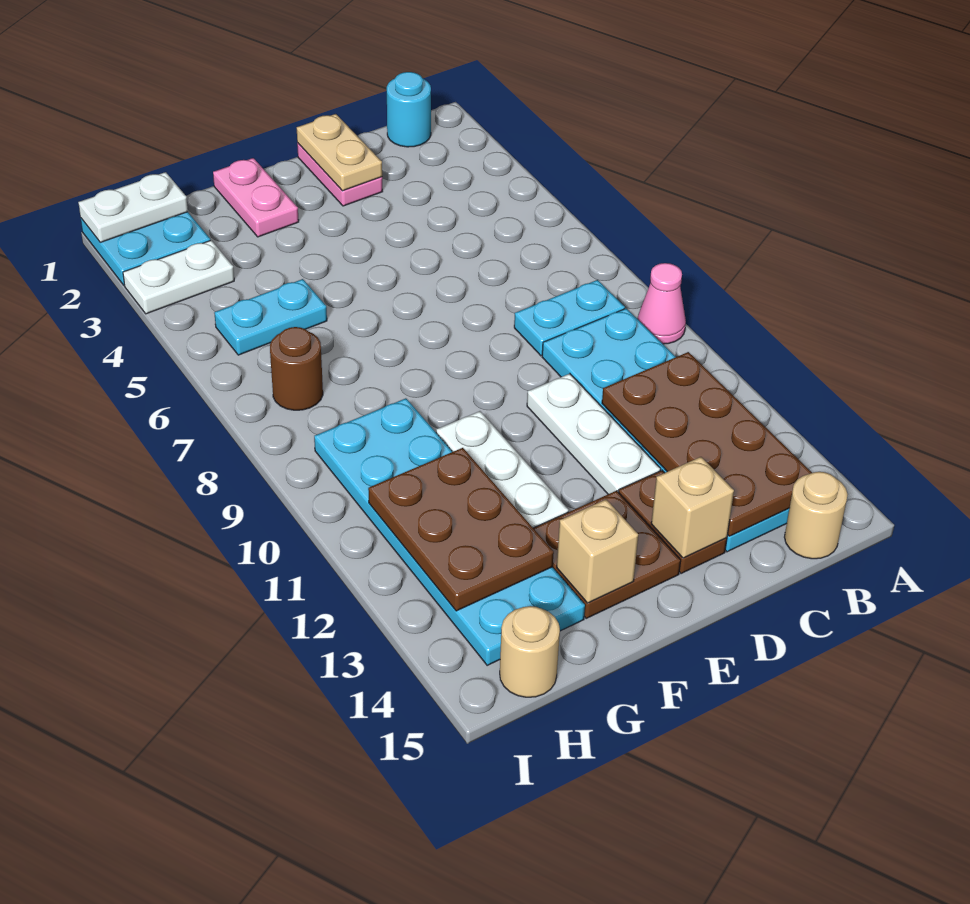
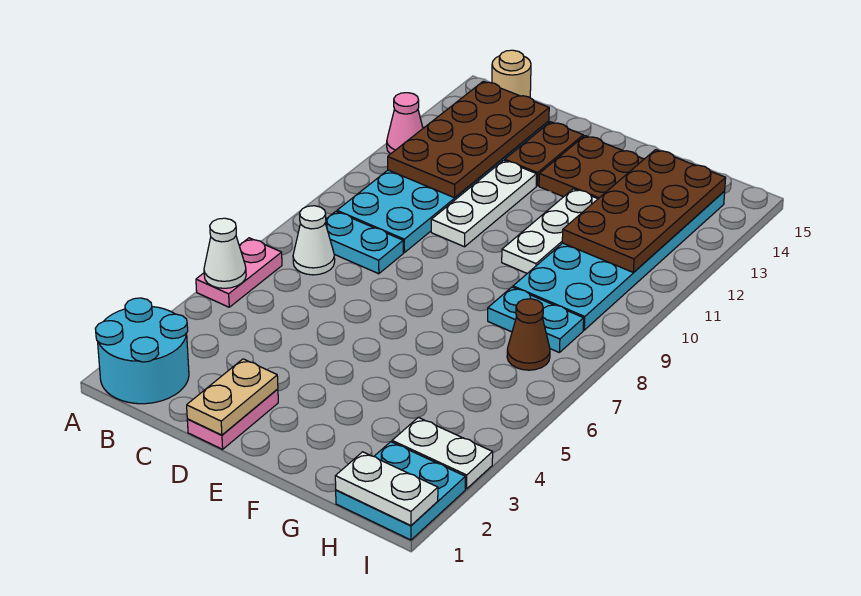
none -> white 1x1 cone [204,218,246,288]
pink 1x1 cone [637,263,686,344] -> pink 1x1 cone moved to [387,93,423,154]
cyan 1x1 round brick [387,72,431,147] -> cyan 2x2 round brick [95,298,189,404]
none -> white 1x1 cone [293,206,335,275]
tan 1x1 brick [651,457,734,558] -> none
pink 1x2 plate [213,158,299,237] -> pink 1x2 plate moved to [196,238,282,307]
tan 1x1 brick [557,499,638,603] -> none
cyan 1x2 plate [214,279,327,355] -> cyan 1x2 plate moved to [488,287,584,352]
brown 2x3 plate [368,448,554,611] -> brown 2x4 plate [562,150,726,273]
brown 1x1 round brick [270,327,323,410] -> brown 1x1 cone [507,299,550,370]
tan 1x1 round brick [500,606,560,697] -> none

